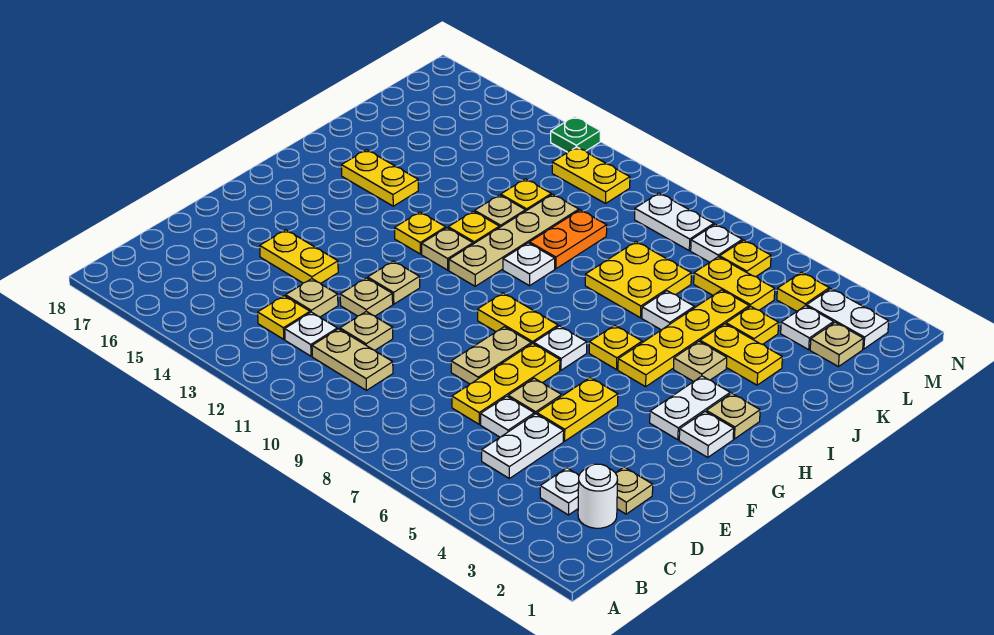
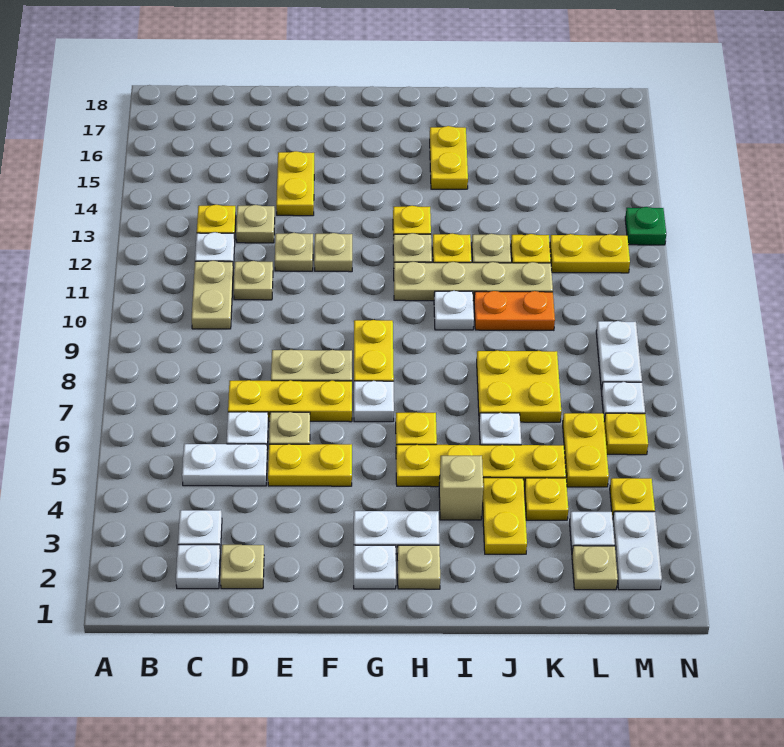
white 1x1 round brick [578,464,618,528] -> white 1x1 plate [176,545,220,589]
tan 1x1 plate [674,341,727,382] -> tan 1x1 brick [439,455,483,520]
yellow 1x2 plate [552,147,630,203] -> yellow 1x2 plate turned to [550,234,630,273]

